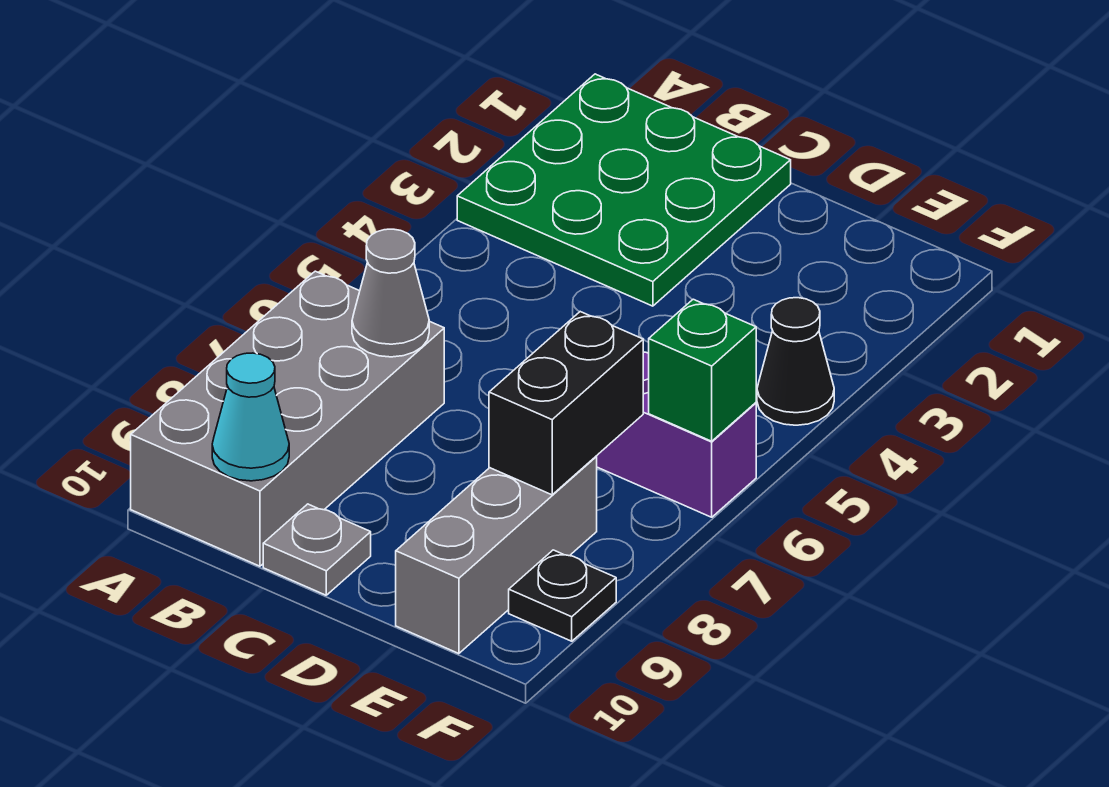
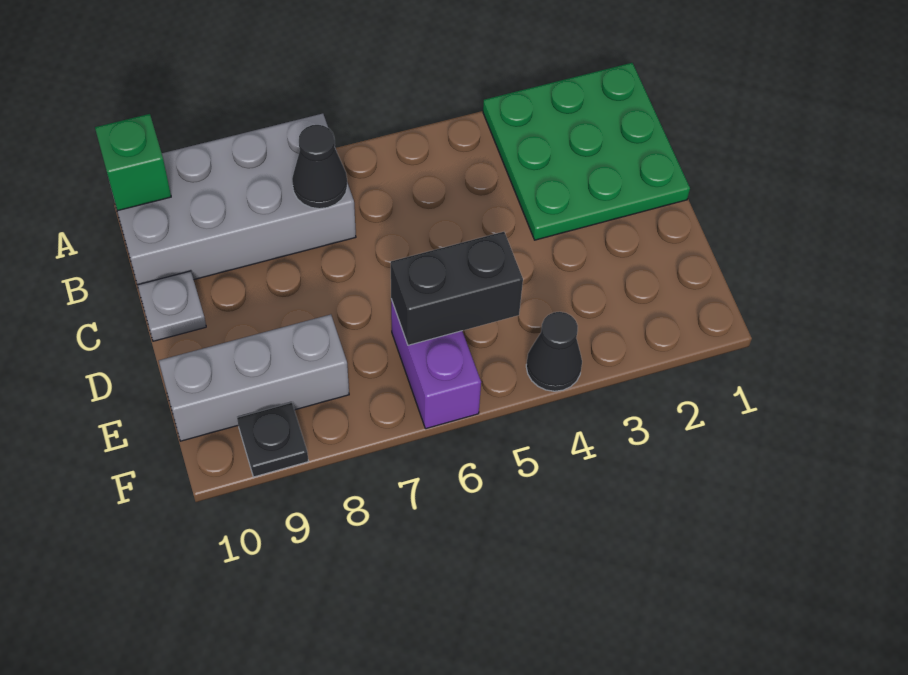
grey 1x1 cone [352,229,429,357] -> black 1x1 cone [292,125,347,209]
cyan 1x1 cone [212,353,289,481] -> none
black 1x2 brick [489,312,643,495] -> black 1x2 brick moved to [391,232,523,345]
green 1x1 brick [649,299,756,441] -> green 1x1 brick moved to [95,114,171,211]

